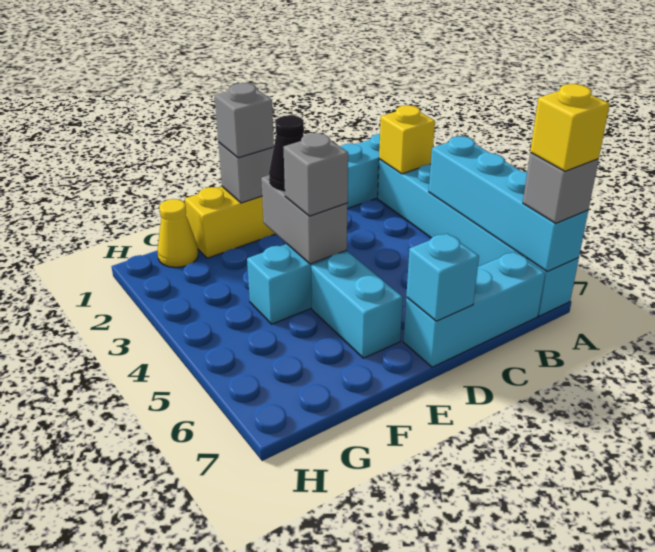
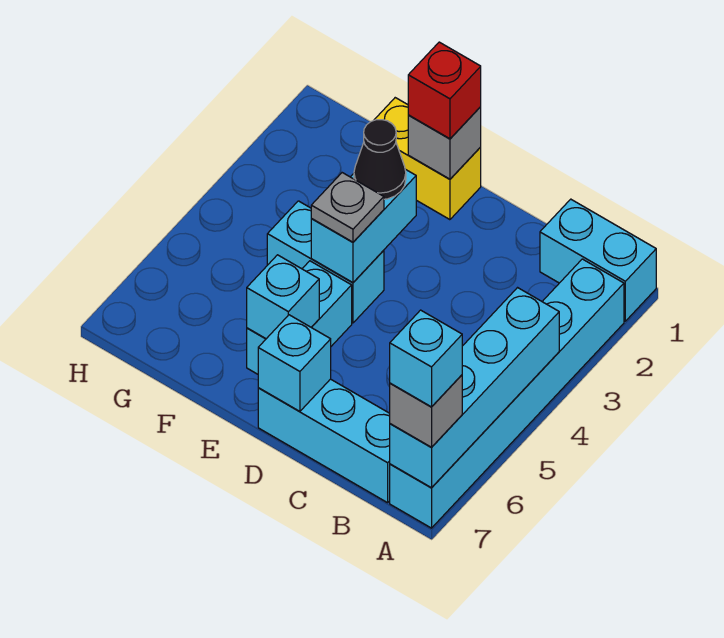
yellow 1x1 brick [379,105,435,174] -> none
yellow 1x1 brick [530,84,610,171] -> cyan 1x1 brick [390,310,462,407]
grey 1x1 brick [215,83,274,158] -> red 1x1 brick [408,42,481,139]
grey 1x2 brick [261,175,347,264] -> cyan 1x2 brick [311,169,416,282]
grey 1x1 brick [283,133,348,216] -> grey 1x1 plate [311,173,384,242]
none -> cyan 1x1 brick [247,255,319,339]
yellow 1x1 cone [158,199,198,267] -> none

